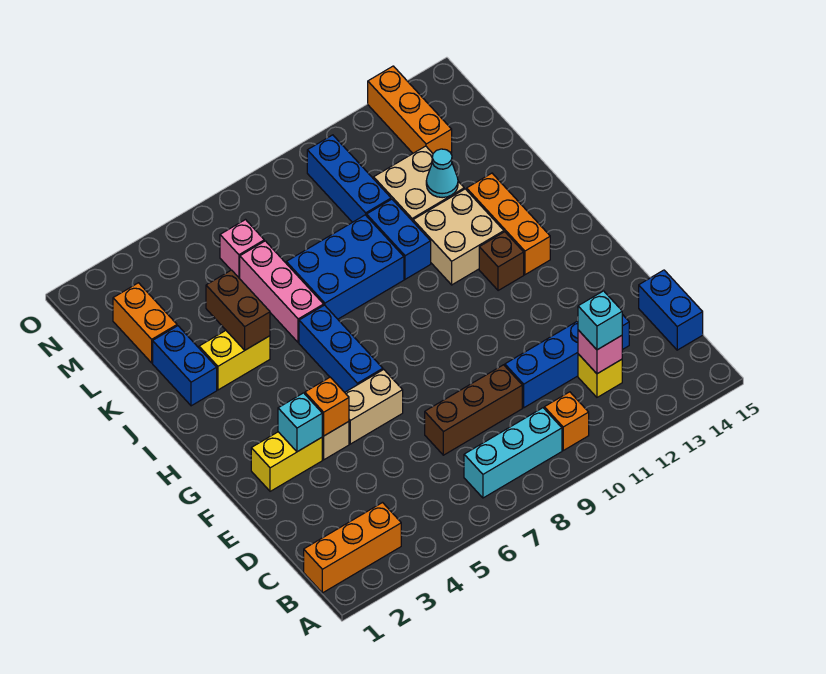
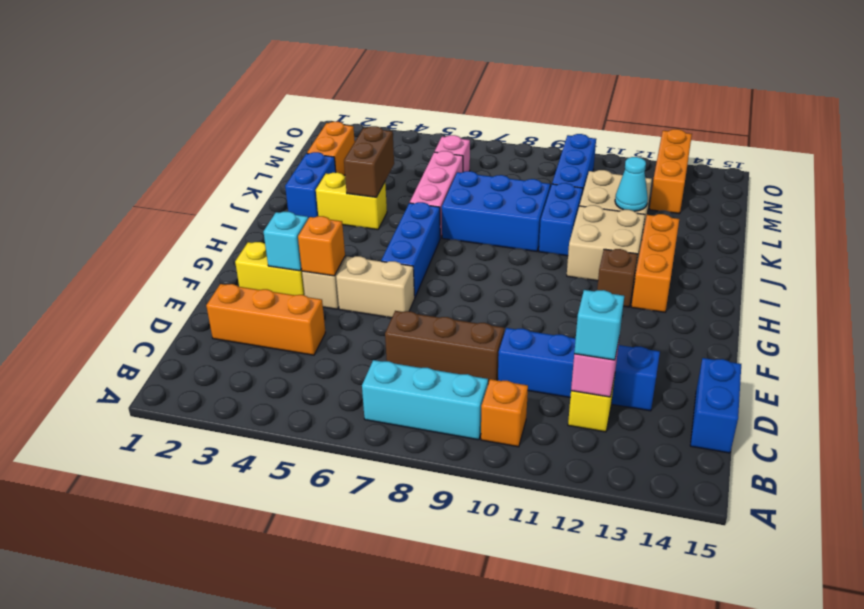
orange 1x3 brick [304,503,401,593] -> orange 1x3 brick moved to [206,284,326,355]

